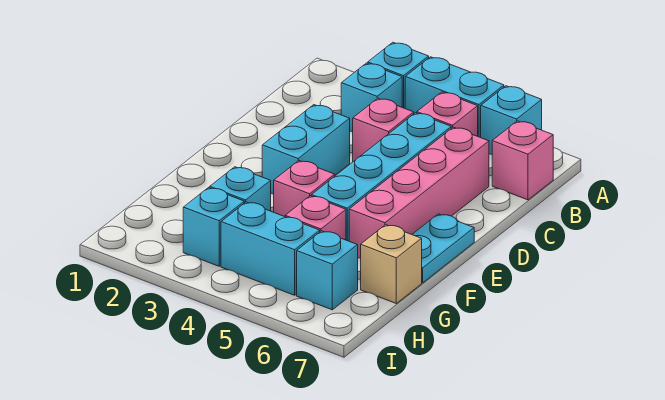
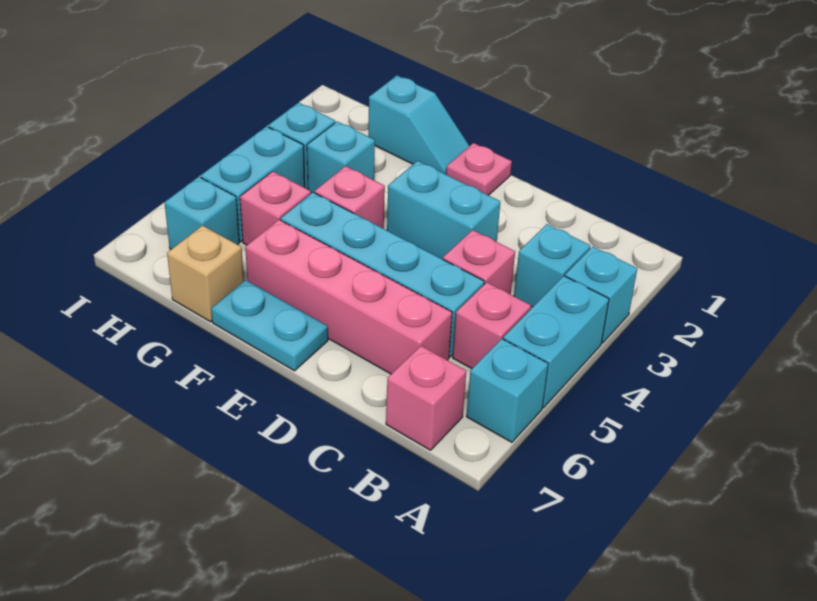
none -> pink 1x1 plate [446,143,512,195]
none -> cyan 1x2 slope [368,75,469,174]

